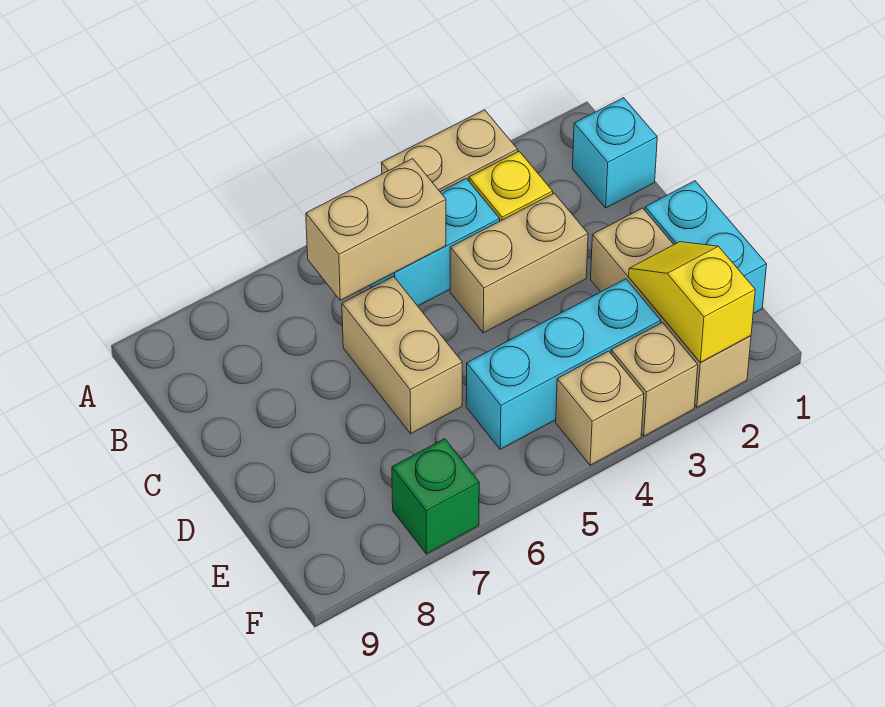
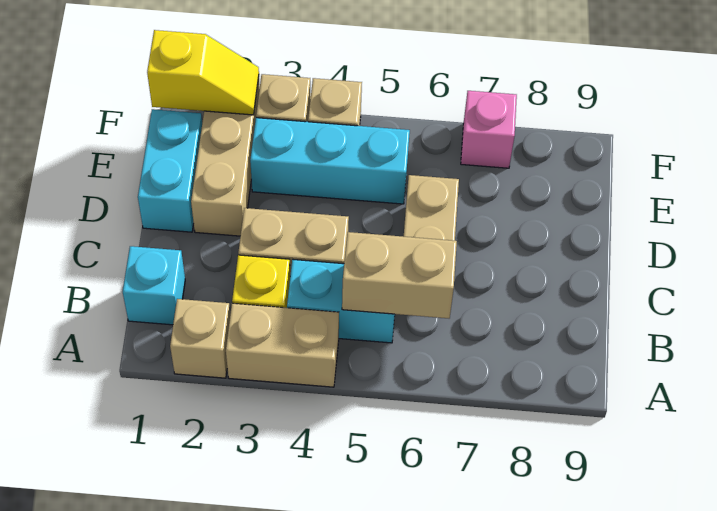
none -> tan 1x1 brick [170,299,230,378]
yellow 1x2 slope [629,242,755,362] -> yellow 1x2 slope turned to [147,30,259,115]
green 1x1 brick [392,439,479,554] -> pink 1x1 brick [461,91,517,168]

